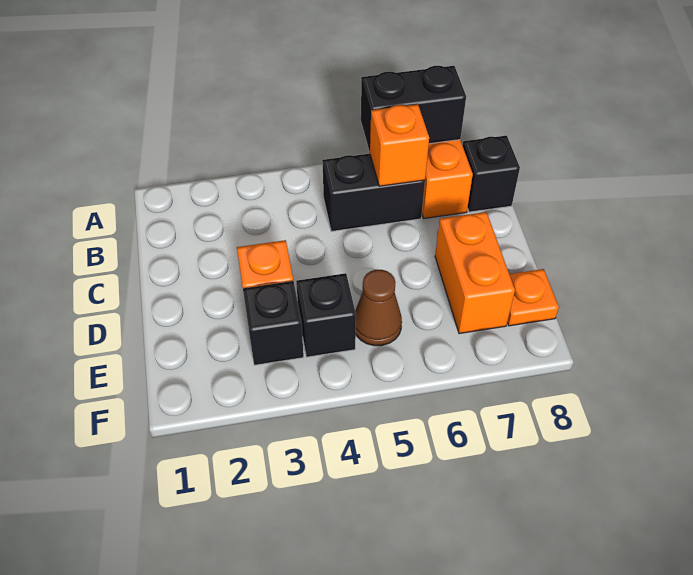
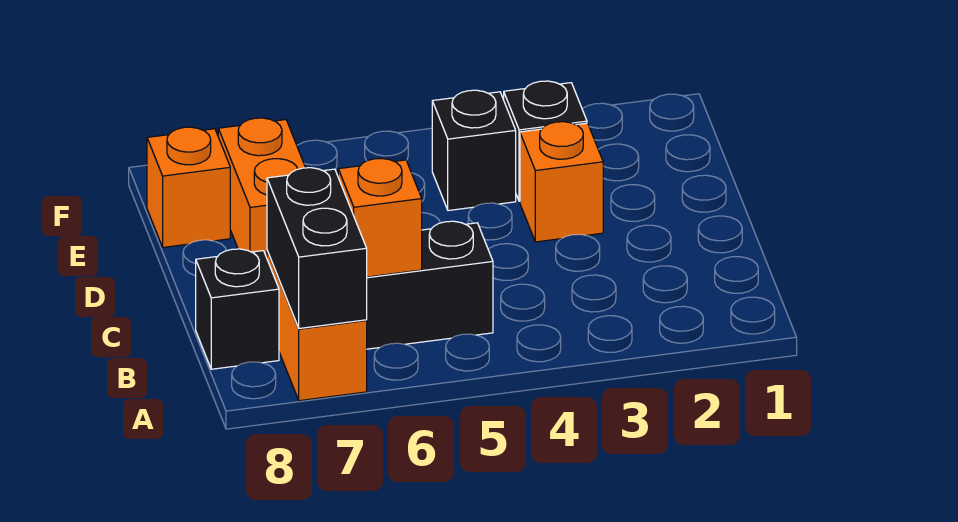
black 1x2 brick [361,66,466,151] -> black 1x2 brick turned to [267,168,367,328]
brown 1x1 cone [355,270,402,346] -> none
orange 1x1 plate [507,269,559,326] -> orange 1x1 brick [147,127,230,247]

